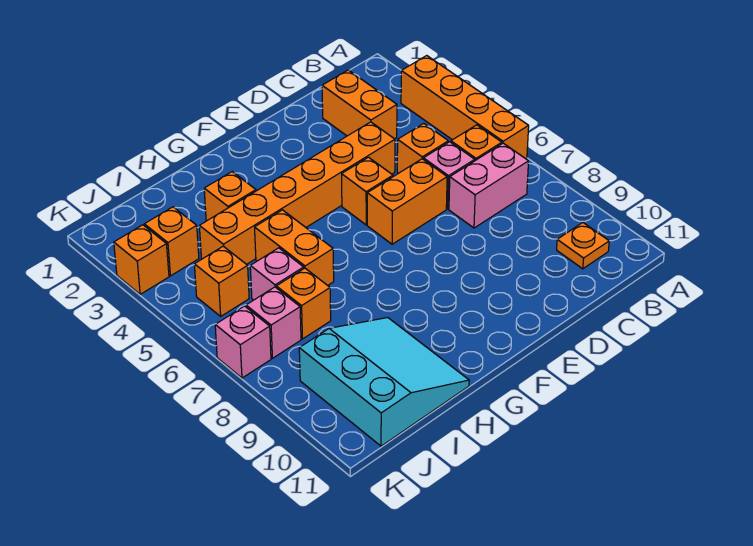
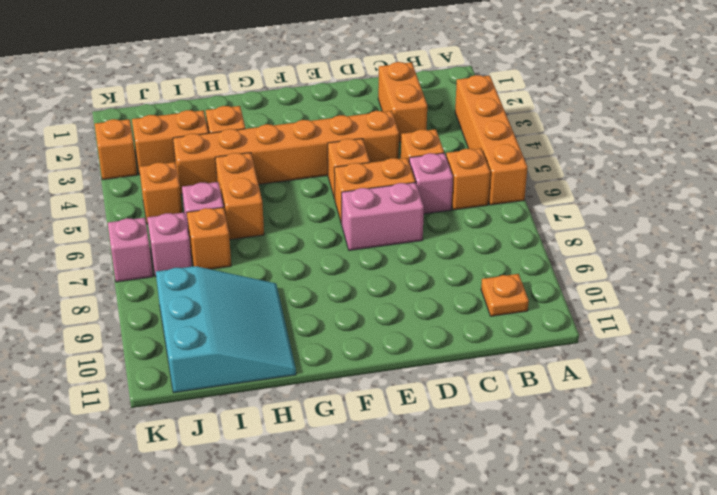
pink 1x2 brick [449,143,529,228] -> pink 1x2 brick moved to [342,182,424,251]
orange 1x1 brick [144,207,199,276] -> orange 1x2 brick [132,110,208,175]

